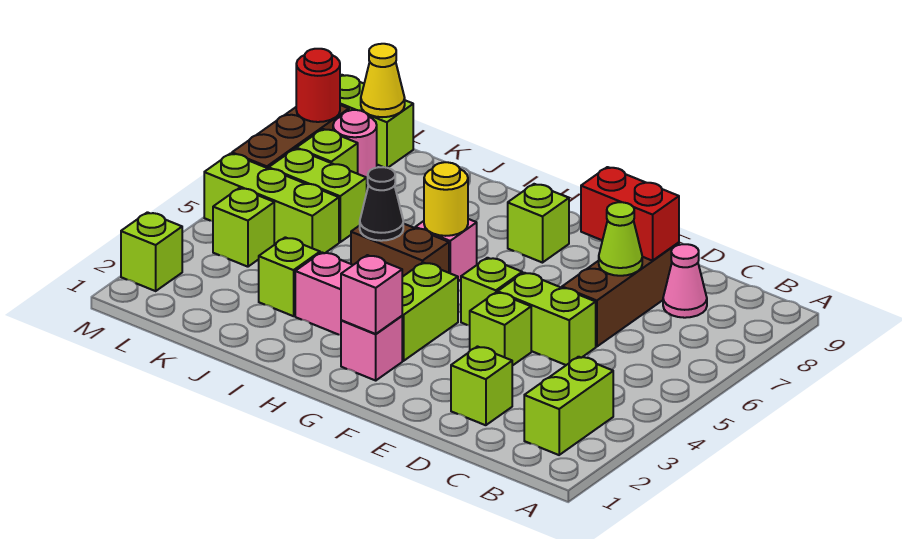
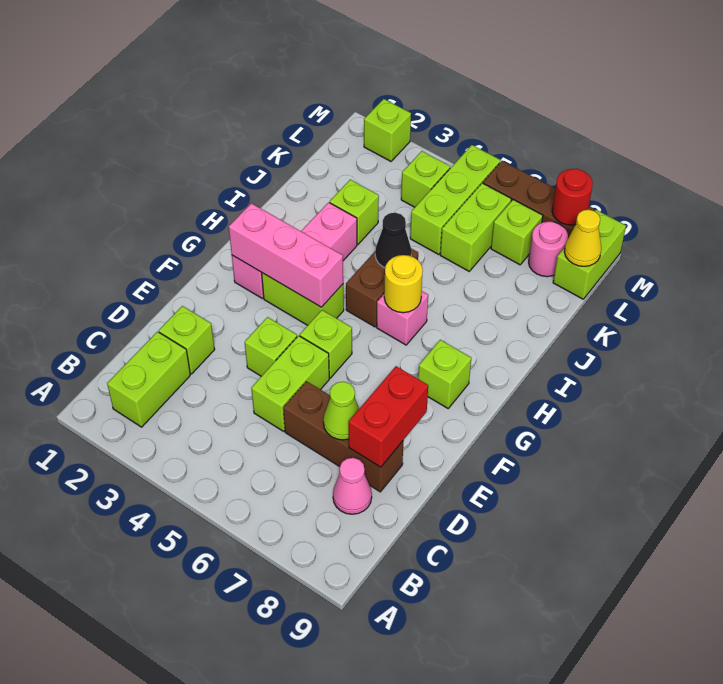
lime 1x2 brick [524,357,613,455] -> lime 1x2 brick turned to [107,332,190,427]
pink 1x1 brick [341,255,402,334] -> pink 1x3 brick [229,203,343,307]

